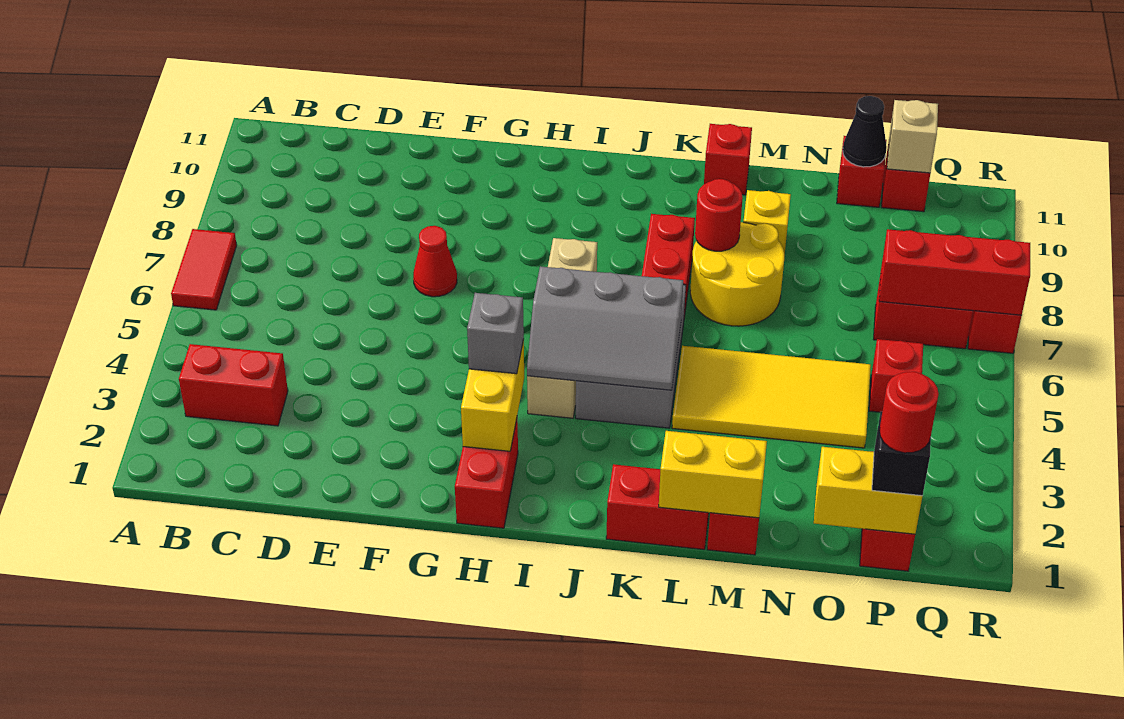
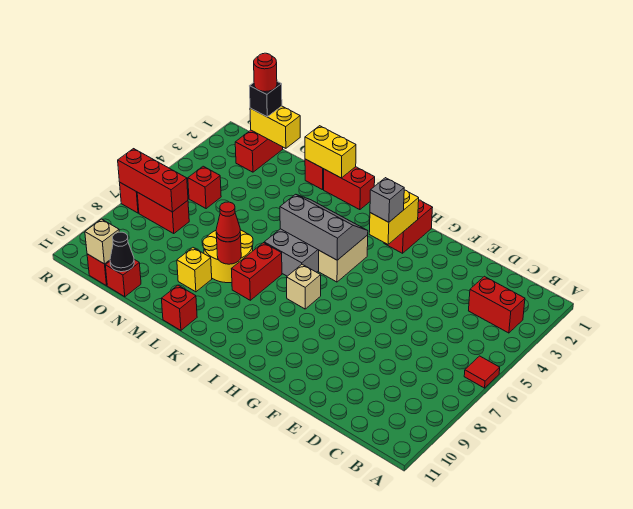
red 1x2 tile [171,229,237,310] -> red 1x1 tile [464,356,500,388]
red 1x1 cone [413,226,457,297] -> red 1x1 cone moved to [216,202,241,242]
yellow 2x4 tile [672,346,871,448] -> none

